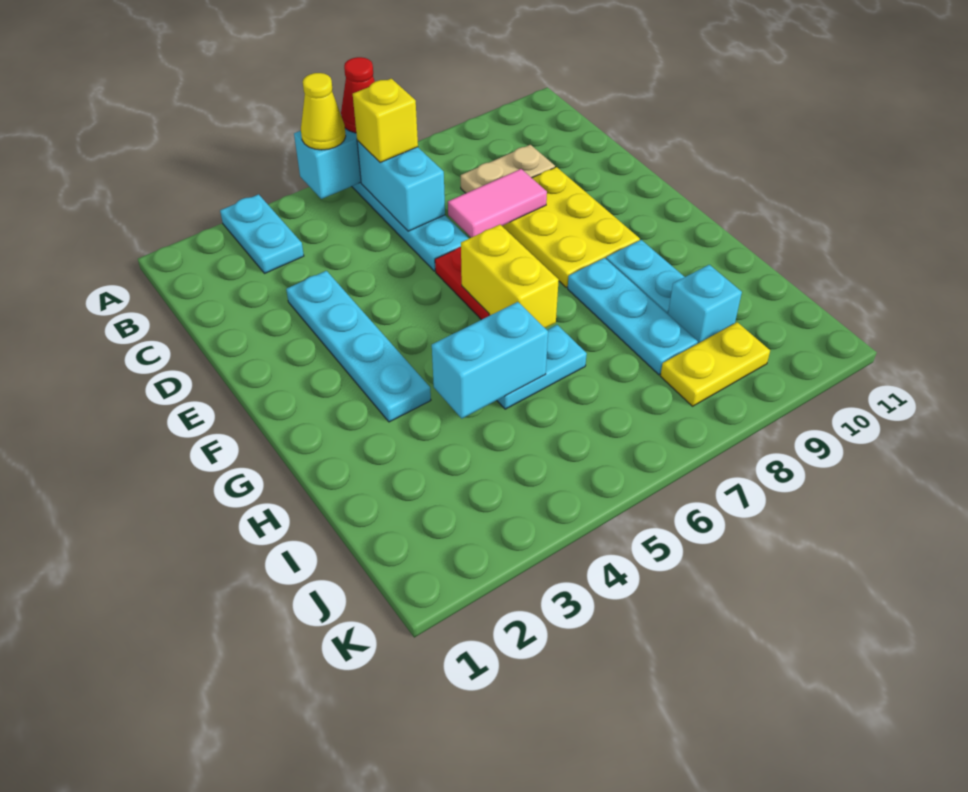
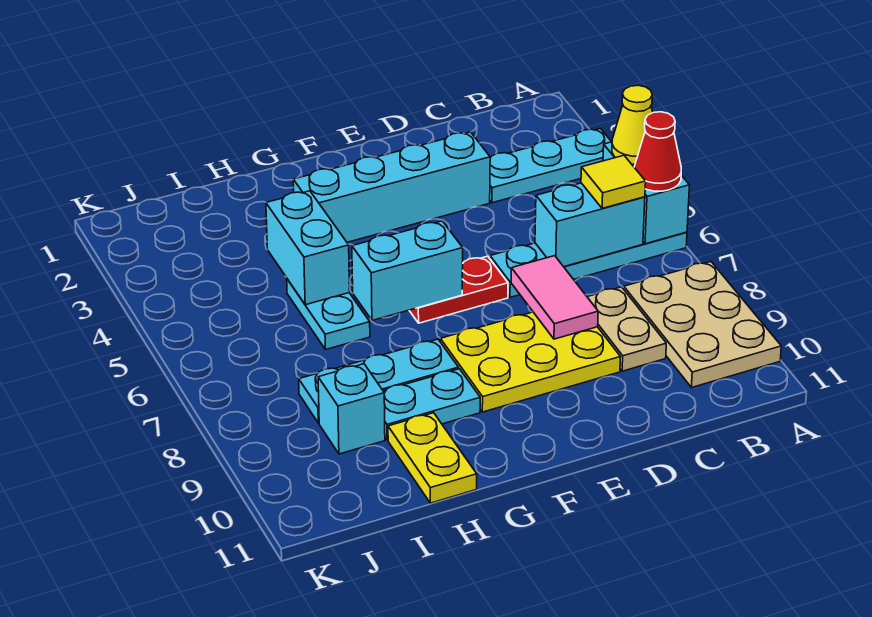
cyan 1x2 plate [220,194,304,273] -> cyan 1x3 plate [490,128,611,203]
none -> tan 2x3 plate [624,262,781,388]
yellow 1x1 brick [353,79,418,163] -> yellow 1x1 tile [581,155,646,208]
cyan 1x4 plate [286,271,431,422] -> cyan 1x4 brick [293,132,490,242]
yellow 1x2 brick [461,225,559,328] -> cyan 1x2 brick [352,221,463,320]
yellow 1x2 plate [660,322,770,406] -> yellow 1x2 plate moved to [388,413,477,503]

